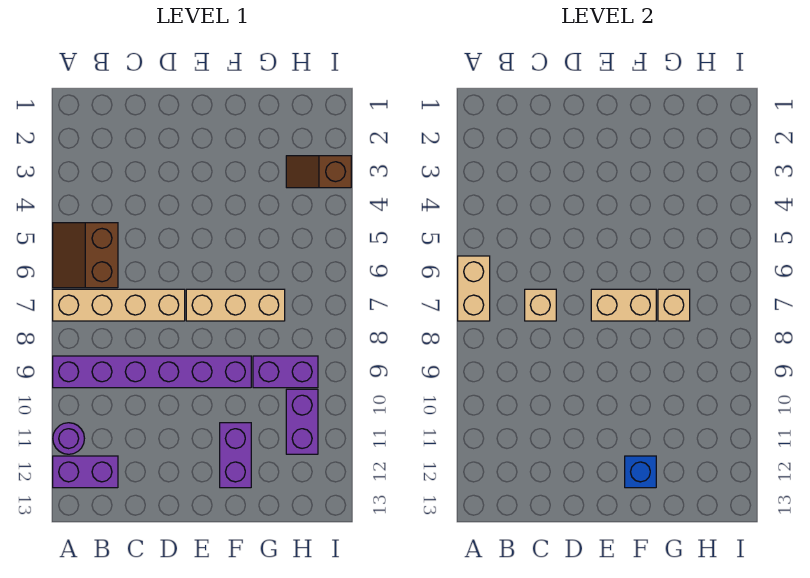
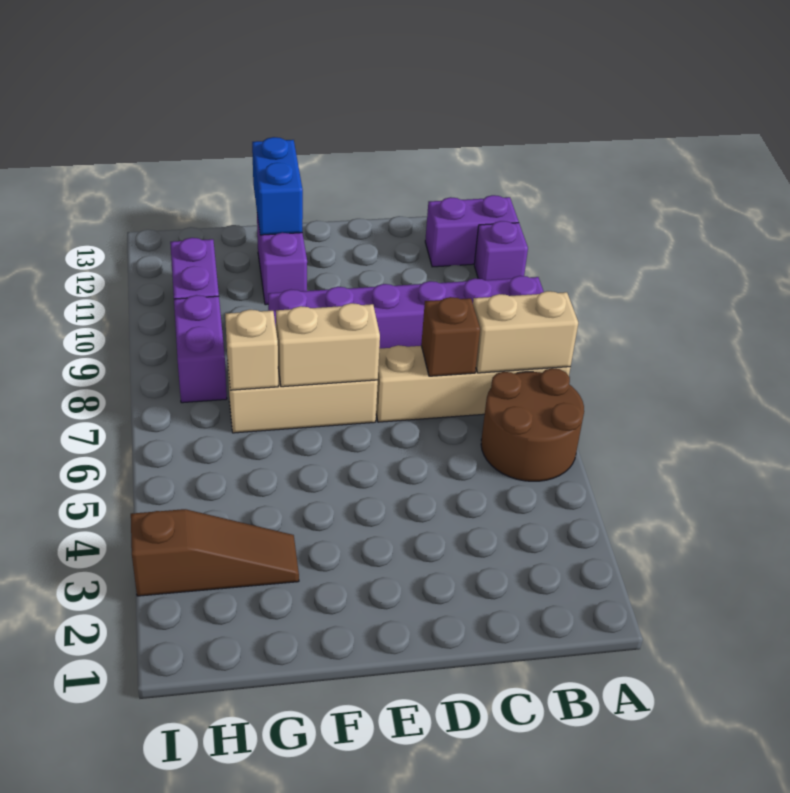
brown 2x2 slope [53,223,118,288] -> brown 2x2 round brick [481,368,584,481]
tan 1x2 brick [458,256,490,321] -> tan 1x2 brick turned to [473,291,578,373]
purple 1x1 round brick [53,423,84,454] -> purple 1x1 brick [474,221,528,280]
tan 1x1 brick [525,289,556,321] -> brown 1x1 brick [421,297,480,376]
blue 1x1 brick [625,456,656,488] -> blue 1x2 brick [252,137,303,235]
purple 1x2 brick [253,356,318,388] -> purple 1x2 brick turned to [174,295,227,403]
brown 1x2 slope [286,156,351,188] -> brown 1x3 slope [131,509,299,596]

